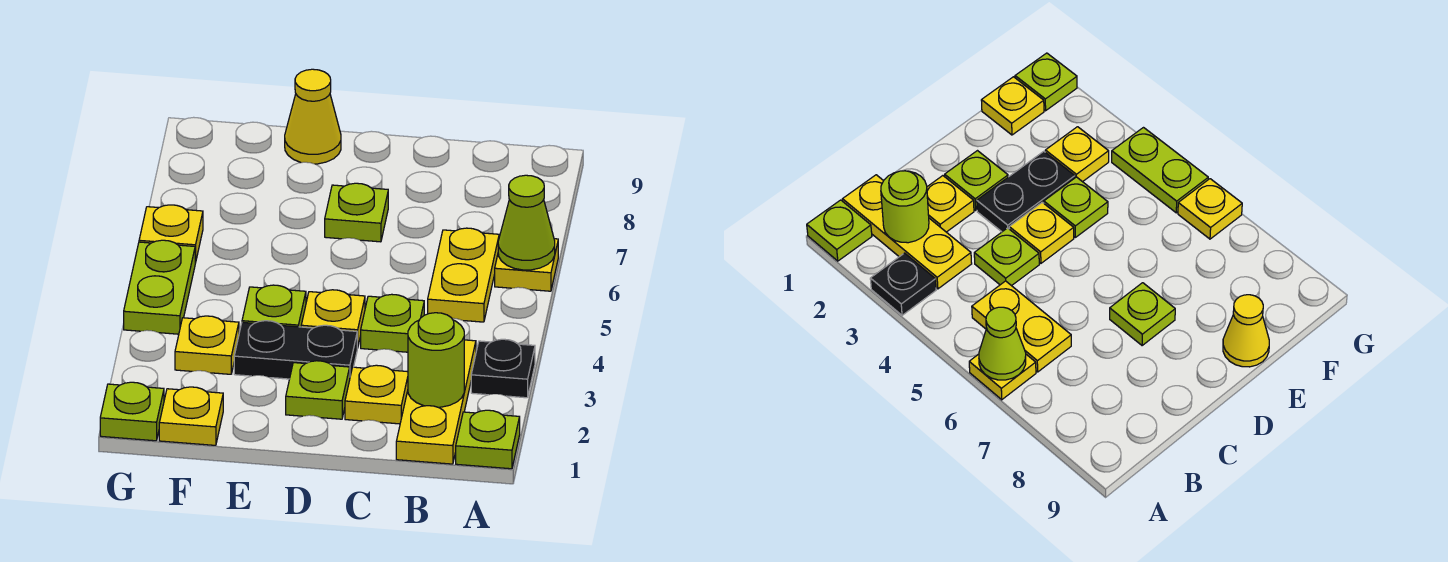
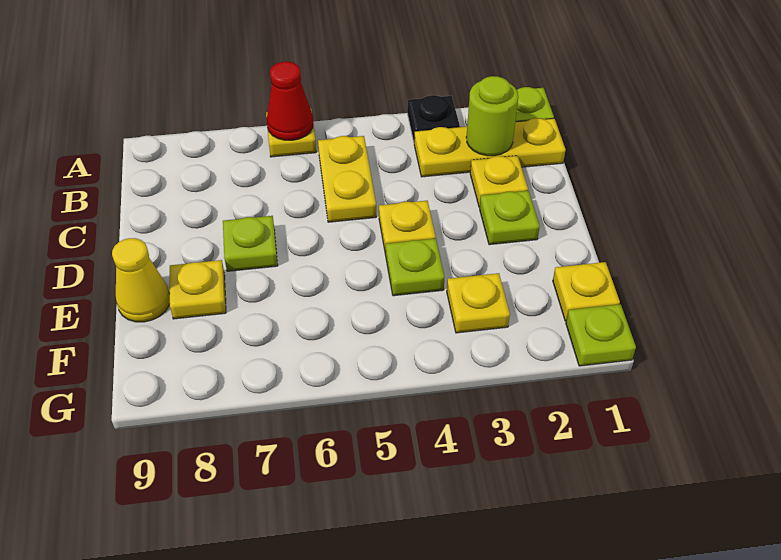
lime 1x1 cone [498,175,555,270] -> red 1x1 cone [267,62,313,140]
yellow 1x2 plate [428,228,499,322] -> yellow 1x2 plate turned to [318,136,376,222]
lime 1x1 plate [361,294,424,352] -> none
black 1x2 plate [234,321,357,379] -> none
lime 1x2 plate [124,240,195,334] -> none
yellow 1x1 plate [139,205,203,263] -> yellow 1x1 plate moved to [170,260,226,319]

